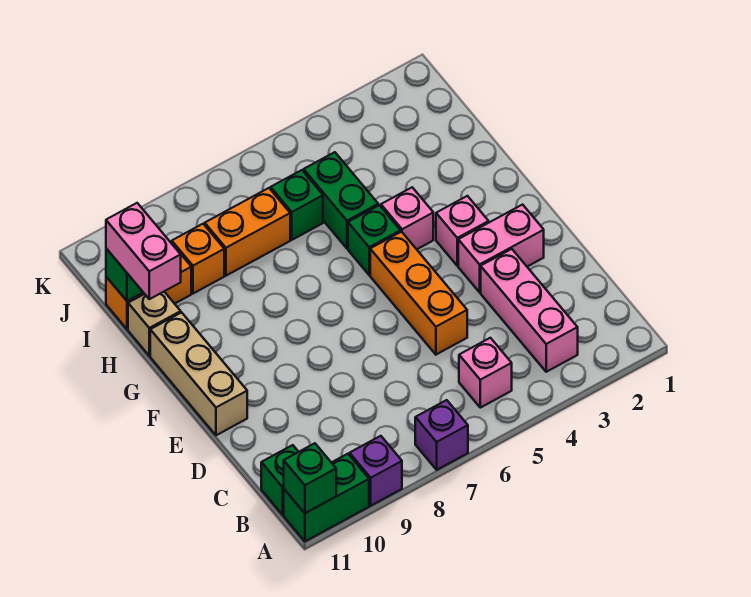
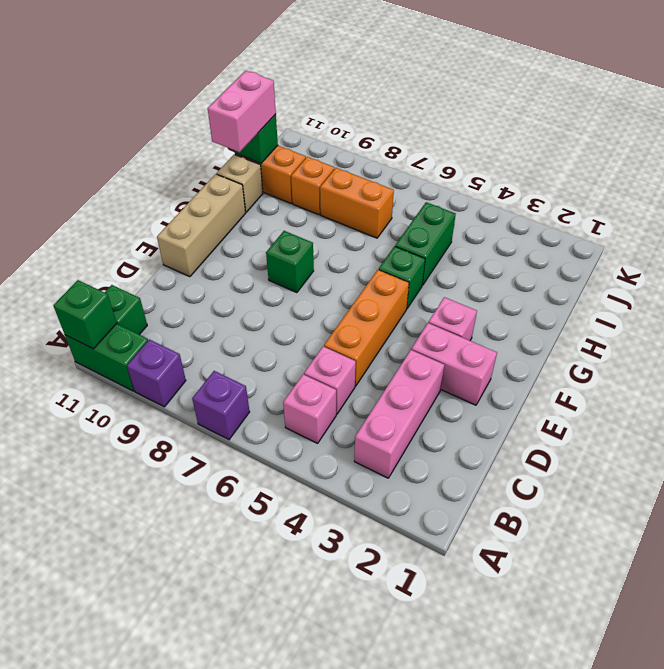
pink 1x1 brick [381,187,433,249] -> pink 1x1 brick moved to [304,346,356,414]
green 1x1 brick [271,170,323,240] -> green 1x1 brick moved to [266,231,314,293]

